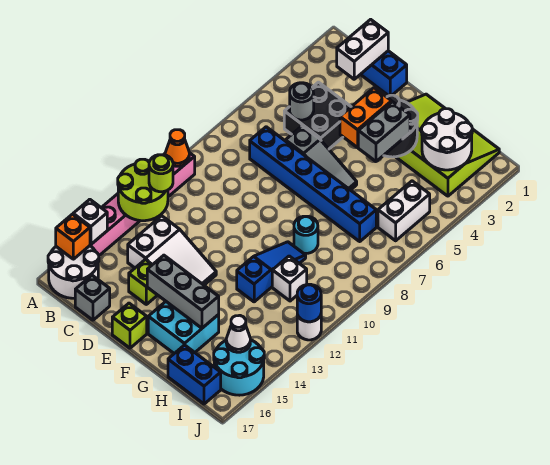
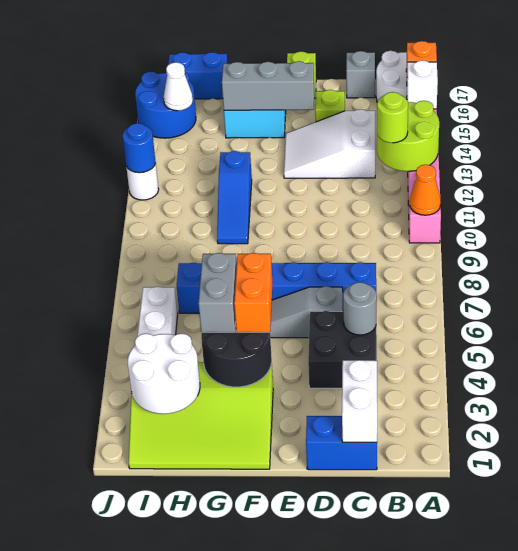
cyan 1x1 round brick [294,216,318,254] -> none
white 1x1 brick [272,256,307,301] -> none
cyan 2x2 round brick [214,340,264,395] -> blue 2x2 round brick [135,72,196,138]

